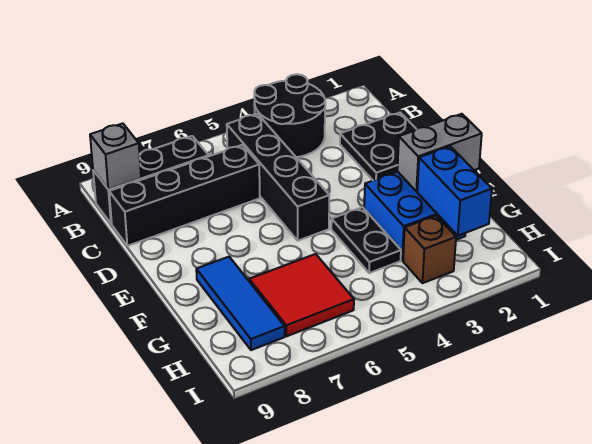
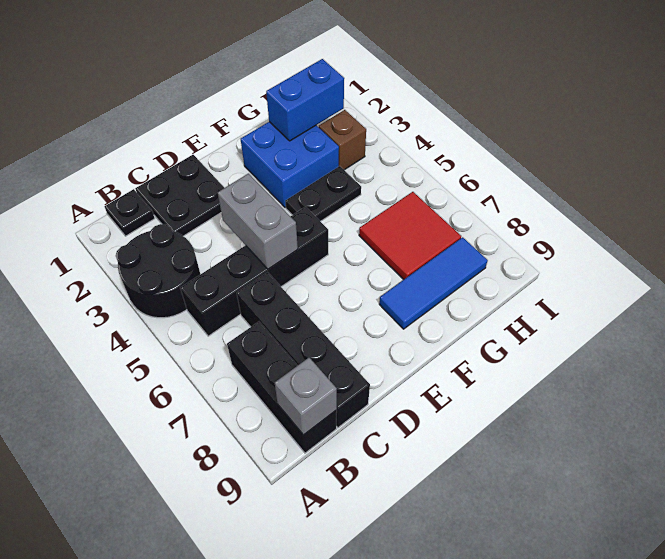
none -> black 1x1 plate [104,189,155,236]
grey 1x2 brick [397,114,482,191] -> grey 1x2 brick moved to [218,174,298,269]

